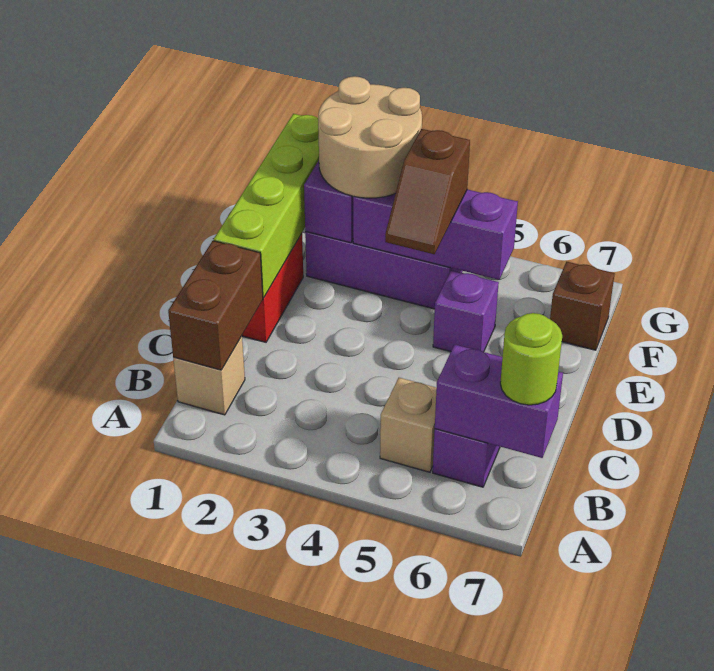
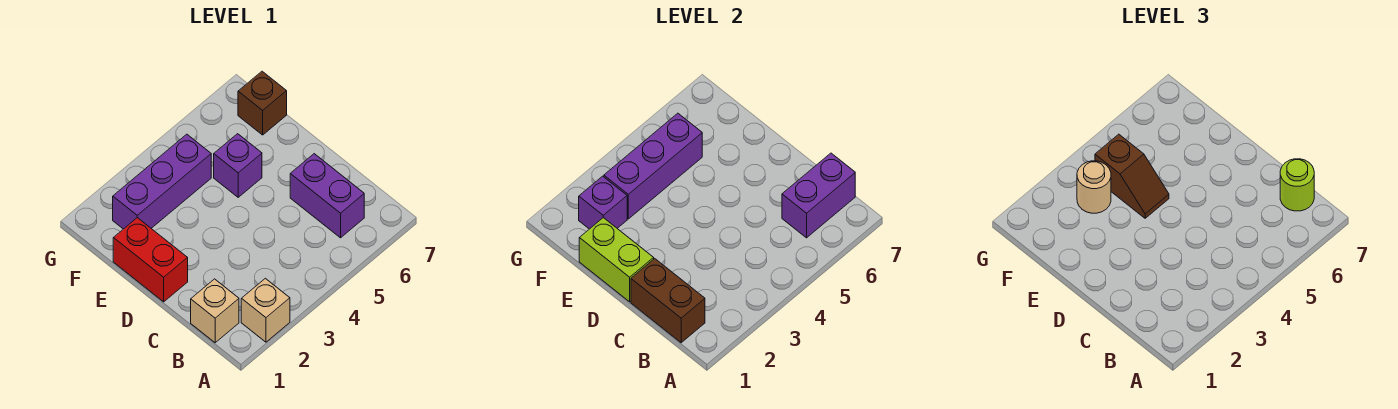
tan 1x1 brick [380,378,437,472] -> tan 1x1 brick moved to [241,278,290,342]
lime 1x4 brick [214,114,319,298] -> lime 1x2 brick [579,218,654,302]
tan 2x2 round brick [318,76,422,198] -> tan 1x1 round brick [1077,161,1111,213]

